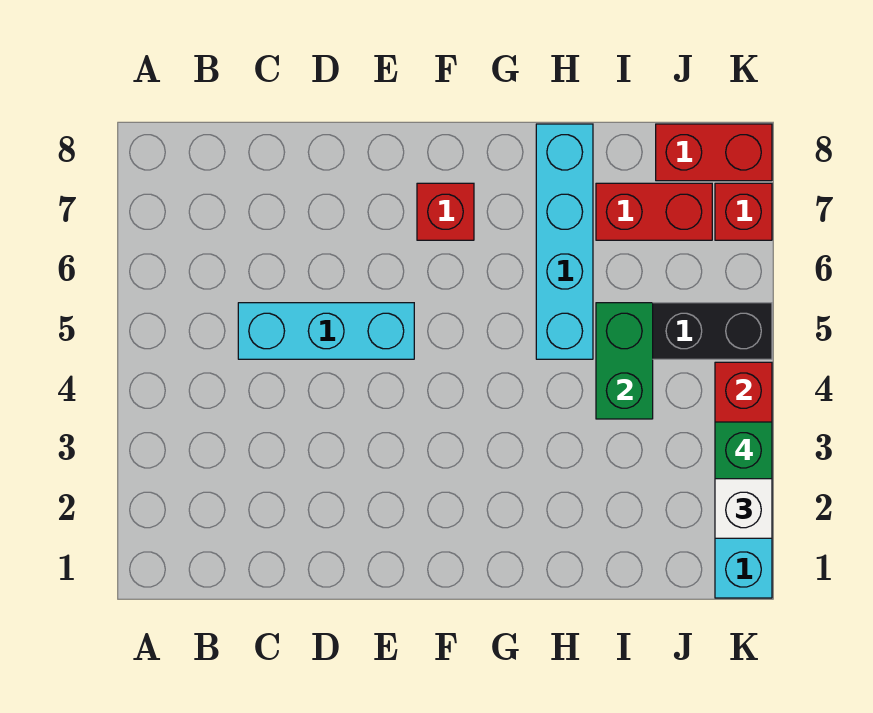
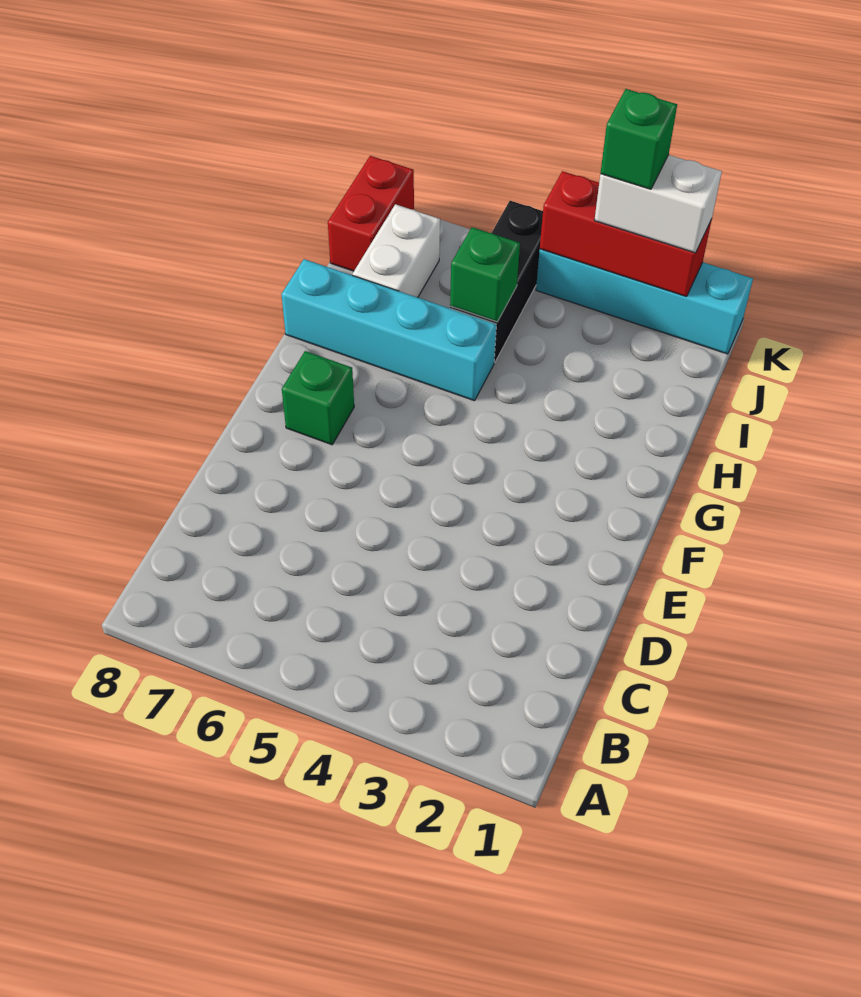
cyan 1x3 brick [238,303,414,359] -> none
red 1x1 brick [417,183,474,240] -> green 1x1 brick [282,351,354,445]
green 1x2 brick [596,303,653,419] -> green 1x1 brick [450,227,520,322]
red 1x2 brick [596,183,712,240] -> white 1x2 brick [353,204,440,297]
red 1x1 brick [715,183,772,240] -> none

